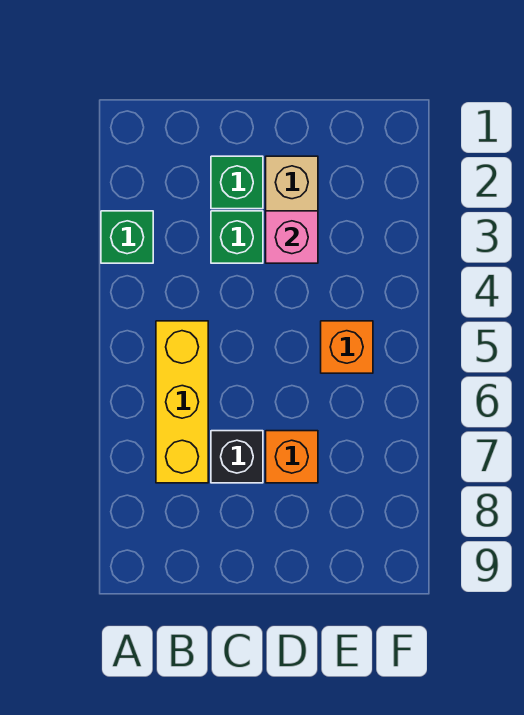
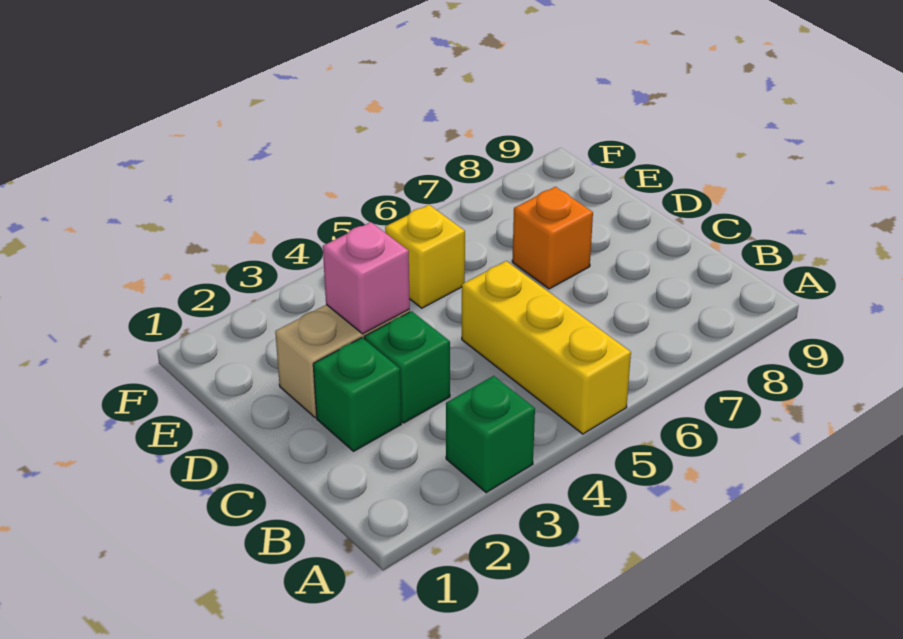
yellow 1x3 brick [156,321,208,483] -> yellow 1x3 brick turned to [462,261,631,434]
black 1x1 brick [211,431,263,483] -> none
orange 1x1 brick [321,321,373,373] -> yellow 1x1 brick [385,205,465,308]

